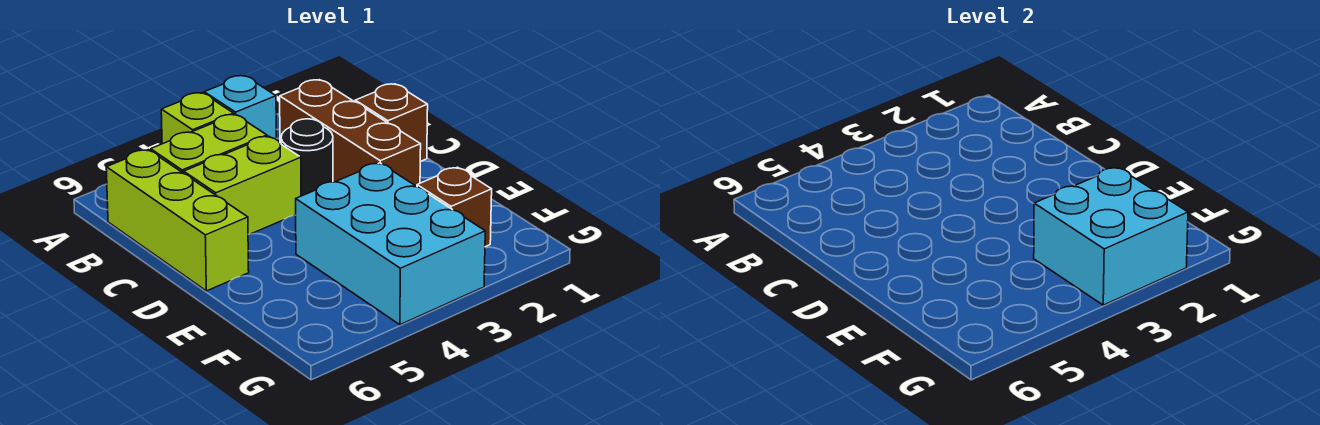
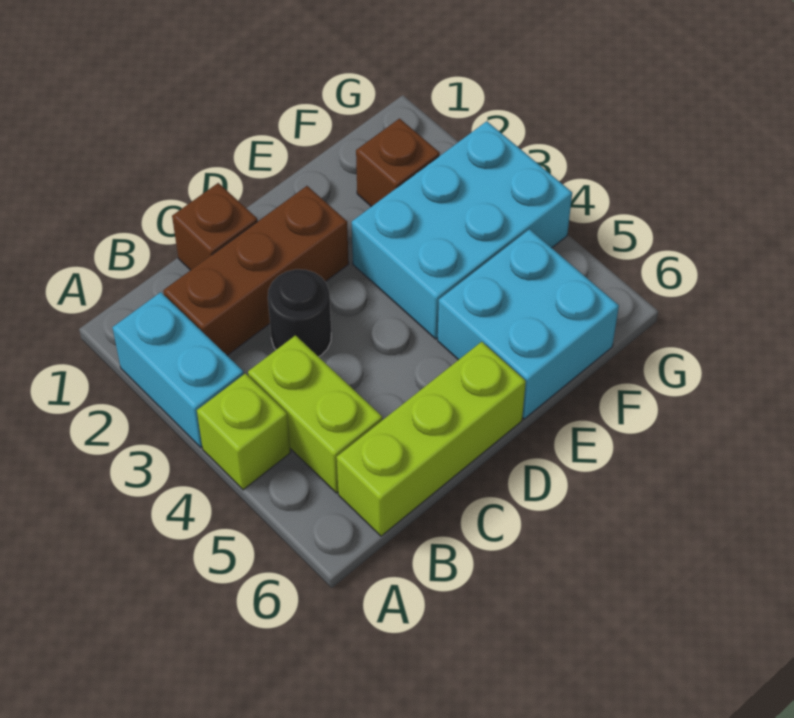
cyan 1x1 brick [204,76,276,139] -> cyan 1x2 brick [112,292,244,448]
lime 1x2 brick [184,136,301,235] -> none
cyan 2x2 brick [1034,167,1188,305] -> cyan 2x2 brick moved to [438,229,619,419]

